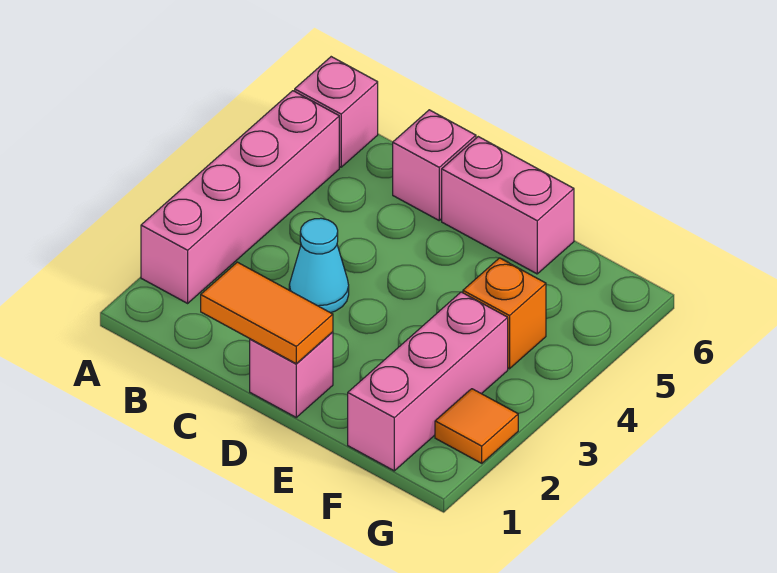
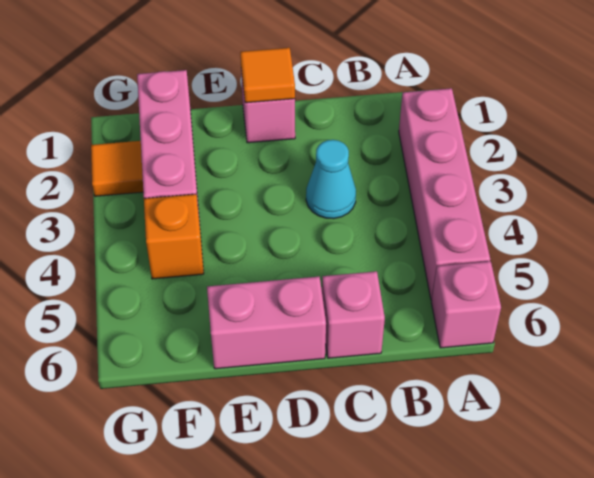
orange 1x2 tile [201,262,333,364] -> orange 1x1 tile [240,48,295,103]

